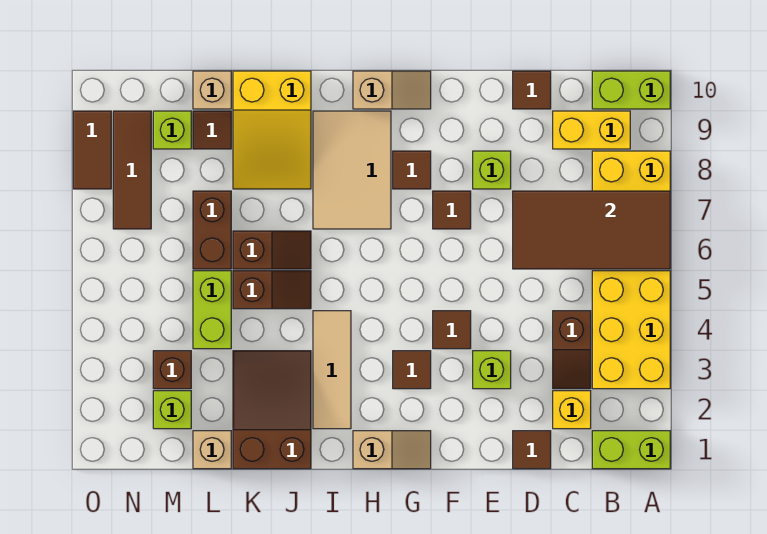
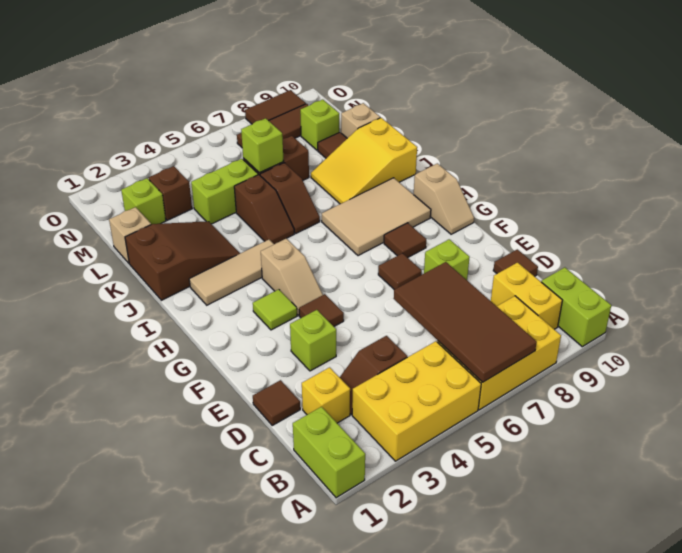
tan 1x2 slope [353,431,431,469] -> tan 1x2 slope moved to [261,238,323,315]
brown 1x1 tile [393,351,431,389] -> lime 1x1 tile [253,289,297,330]
none -> lime 1x1 brick [241,118,284,173]

